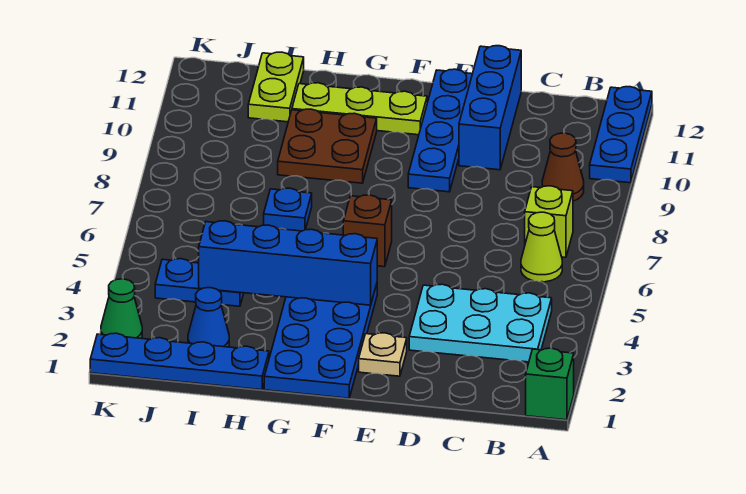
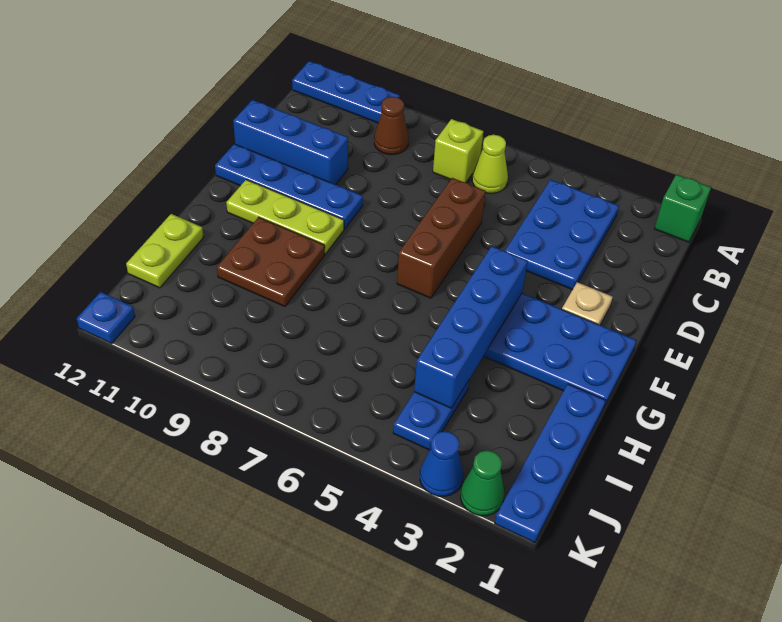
cyan 2x3 plate [409,284,552,362] -> blue 2x3 plate [505,180,619,290]
brown 1x1 brick [343,195,392,267] -> brown 1x3 brick [397,178,486,298]
lime 1x3 plate [292,83,427,135] -> lime 1x3 plate turned to [226,180,344,254]
blue 1x1 plate [264,188,312,231] -> blue 1x1 plate moved to [77,292,135,344]
blue 1x1 cone [188,288,229,347] -> blue 1x1 cone moved to [420,431,463,496]
lime 1x2 plate [248,52,304,122] -> lime 1x2 plate turned to [126,214,204,288]

